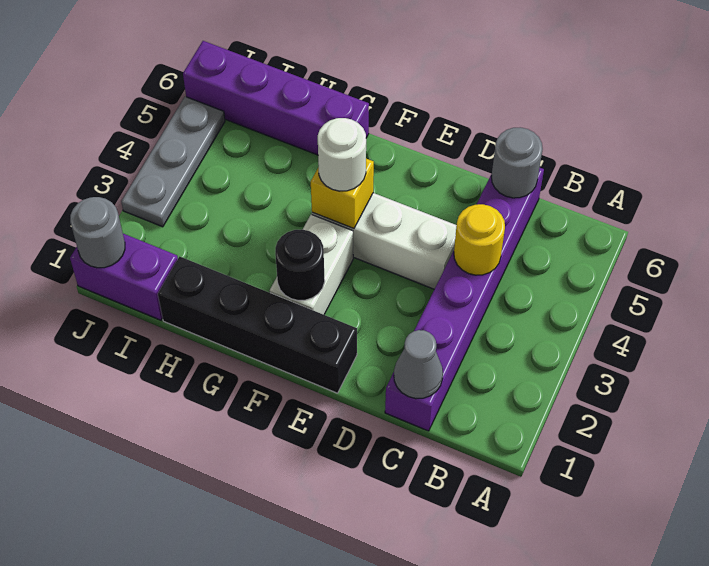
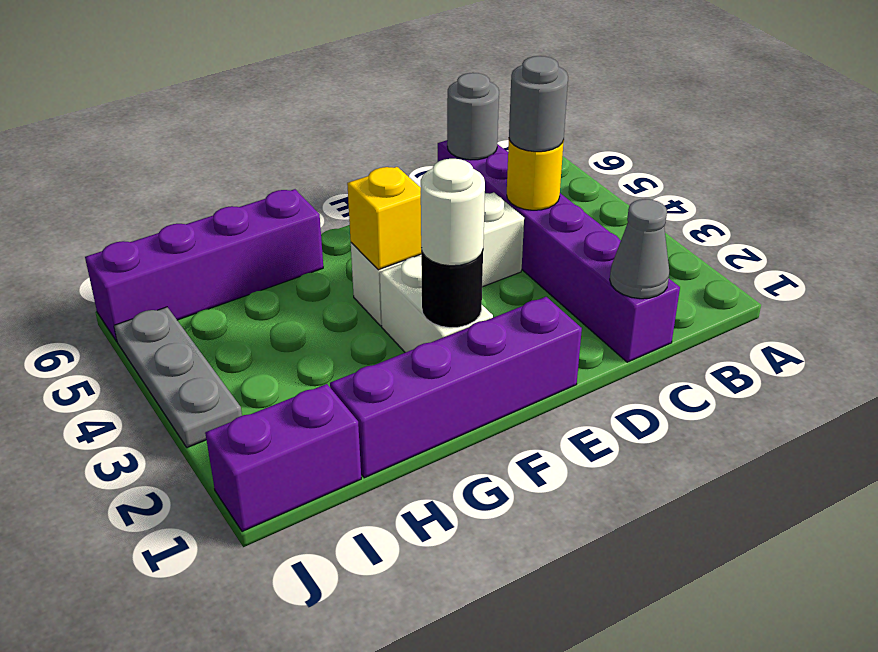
black 1x4 brick [158,256,357,393] -> purple 1x4 brick [330,297,582,478]
white 1x1 round brick [318,118,366,191] -> white 1x1 round brick moved to [421,159,485,266]
grey 1x1 round brick [70,197,125,268] -> grey 1x1 round brick moved to [509,56,568,152]

